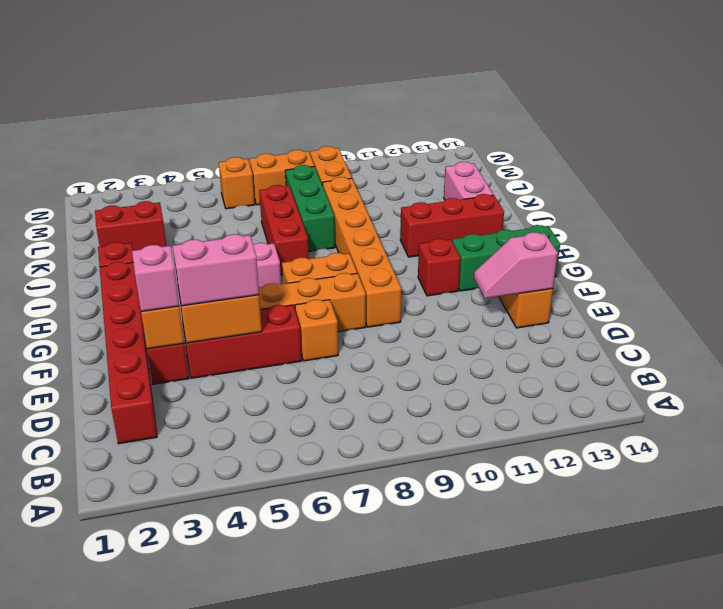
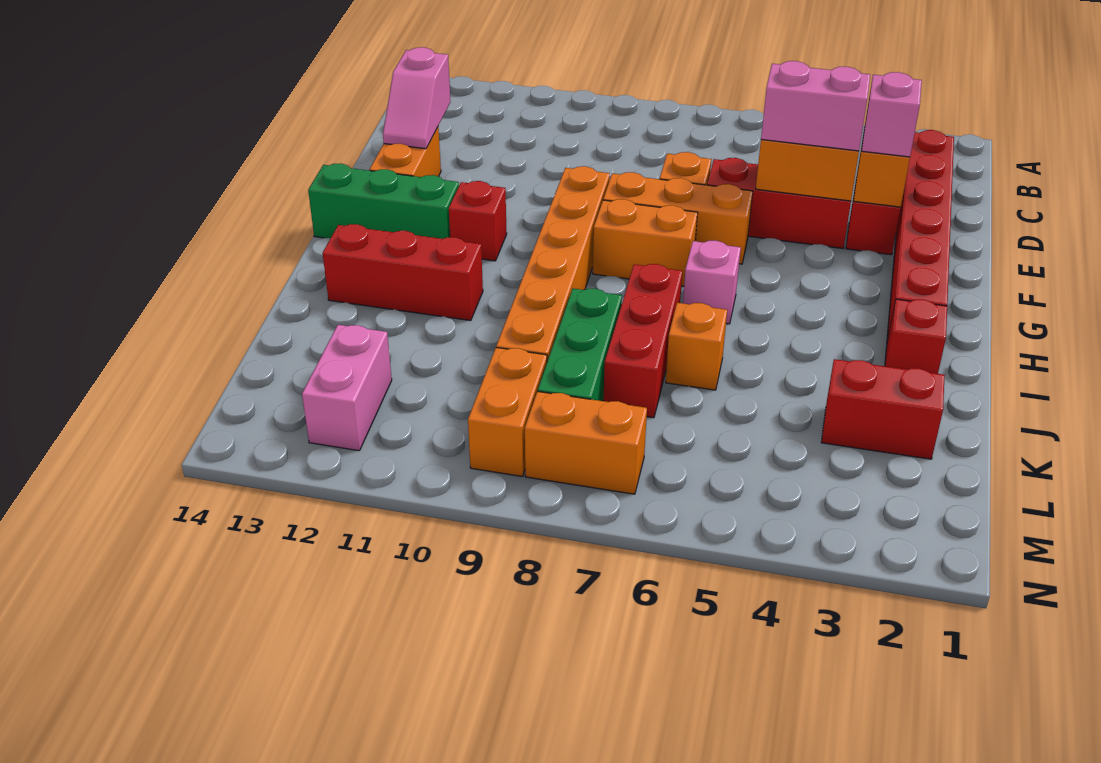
pink 1x2 slope [474,232,558,299] -> pink 1x2 slope turned to [383,47,451,149]
pink 1x2 brick [444,162,493,200] -> pink 1x2 brick moved to [302,325,392,451]
orange 1x1 brick [219,157,255,209] -> orange 1x1 brick moved to [666,303,727,390]

